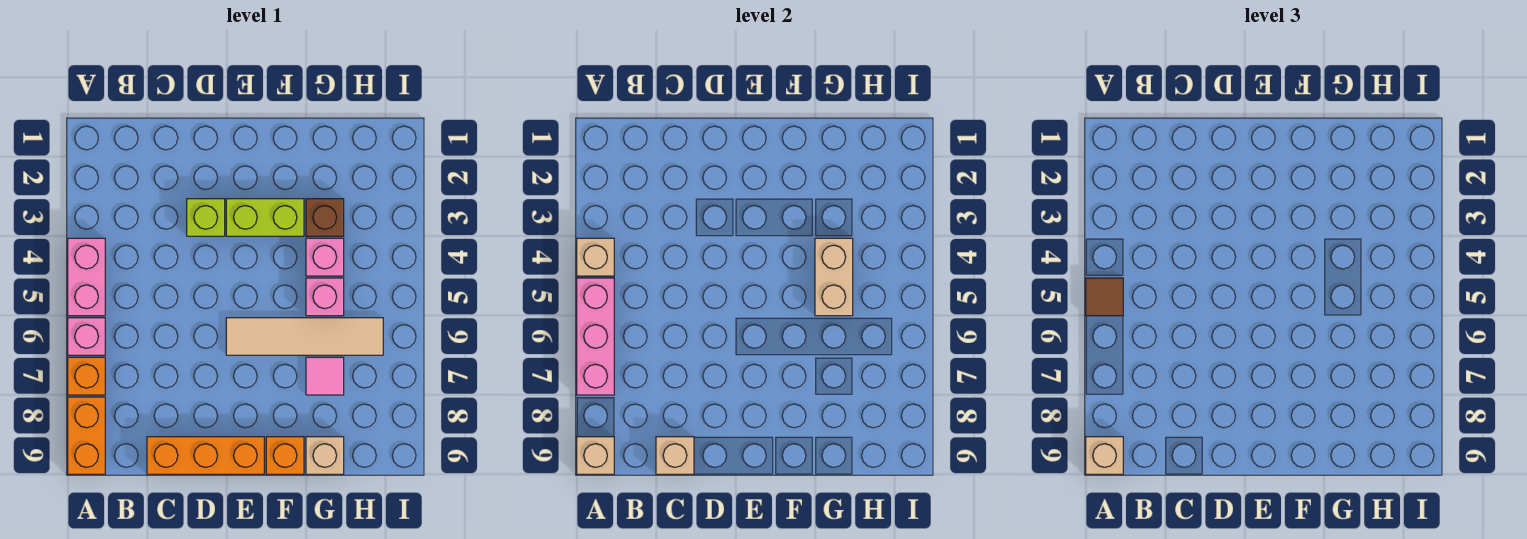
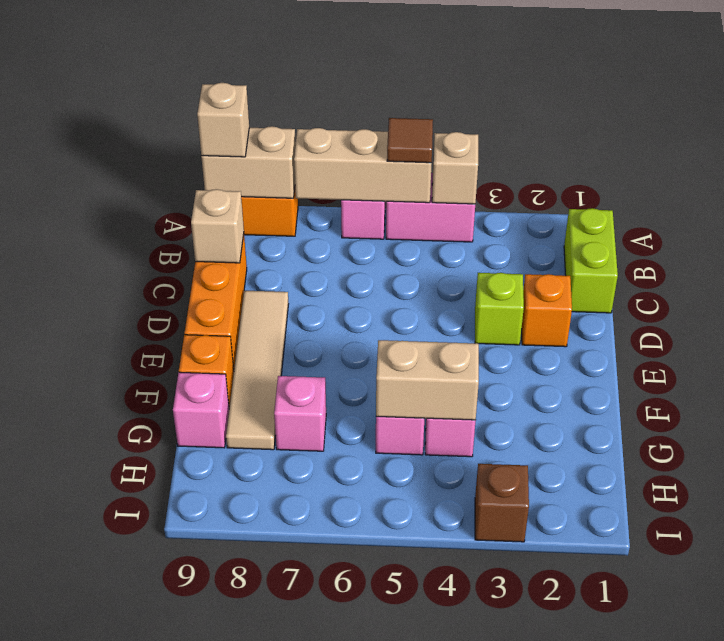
pink 1x3 brick [577,278,614,395] -> tan 1x3 brick [294,128,432,203]
orange 1x1 brick [68,357,105,395] -> orange 1x1 brick moved to [522,274,572,347]
tan 1x1 brick [577,437,614,474] -> tan 1x2 brick [201,126,296,198]
lime 1x2 brick [226,199,304,236] -> lime 1x2 brick moved to [564,208,618,313]
tan 1x4 tile [226,318,383,355] -> tan 1x4 tile moved to [226,291,288,450]
brown 1x1 brick [306,199,344,236] -> brown 1x1 brick moved to [475,464,529,542]
pink 1x1 tile [306,357,344,395] -> pink 1x1 brick [274,376,326,451]
tan 1x1 brick [306,437,344,474] -> pink 1x1 brick [173,372,229,448]

